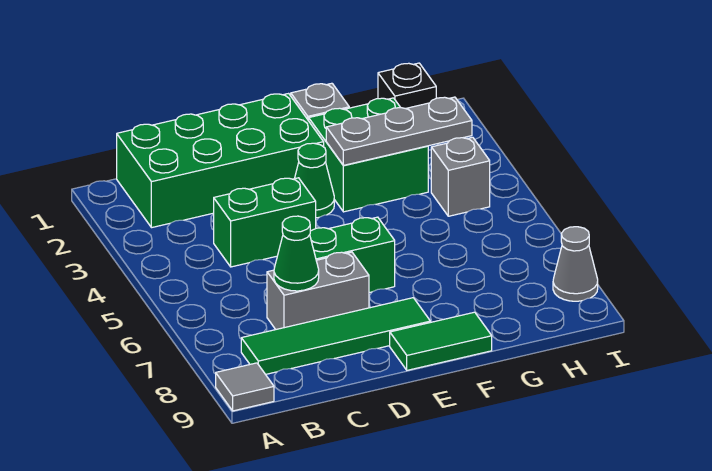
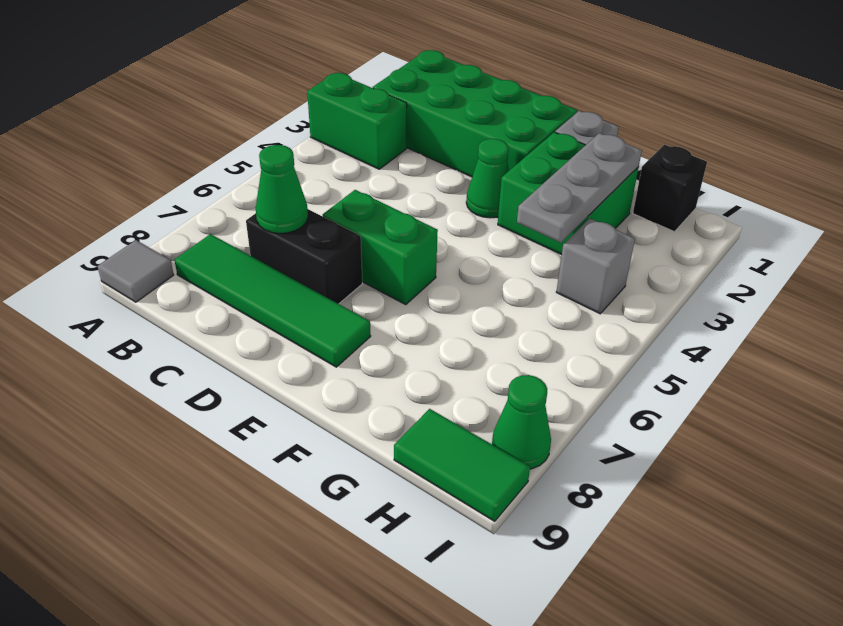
green 1x2 brick [214,178,316,267] -> green 1x2 brick moved to [307,73,407,169]
grey 1x2 brick [267,252,369,329] -> black 1x2 brick [246,209,362,304]
green 1x2 tile [390,312,492,370] -> green 1x2 tile moved to [394,409,530,521]
grey 1x3 plate [326,97,472,165] -> grey 1x3 plate turned to [517,133,642,243]
grey 1x1 cone [553,227,598,301] -> green 1x1 cone [492,375,551,469]

